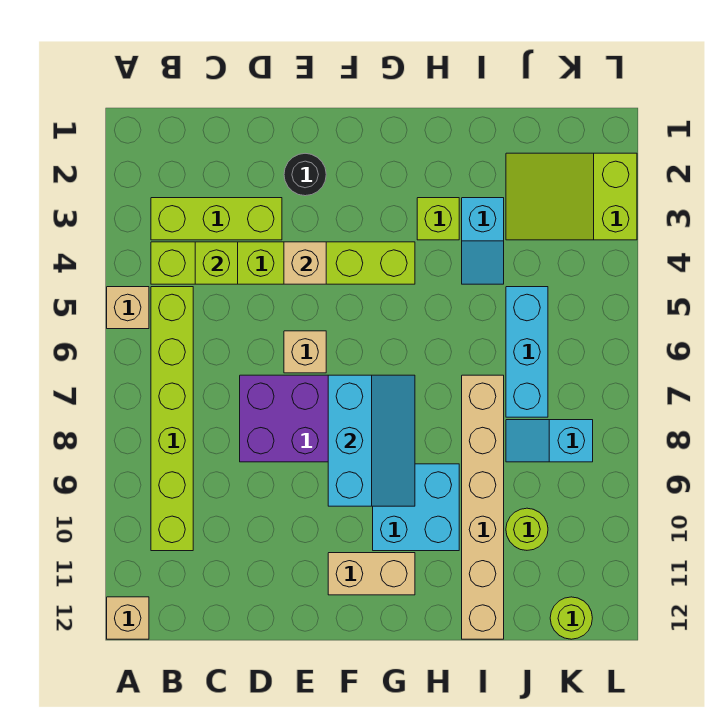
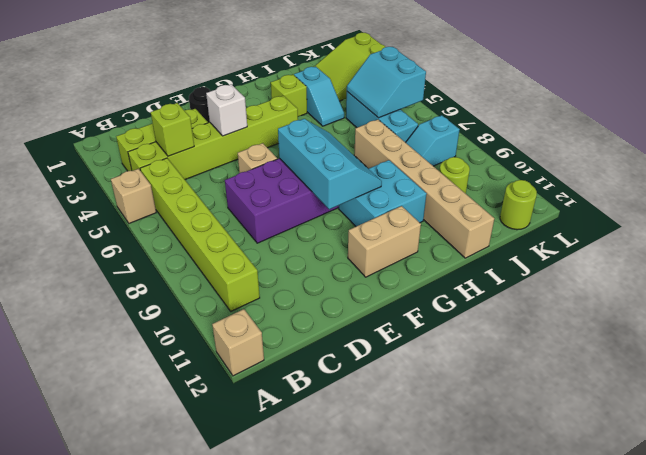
tan 1x1 brick [284,242,326,284] -> white 1x1 brick [206,84,247,136]
none -> cyan 2x2 slope [347,47,426,118]

